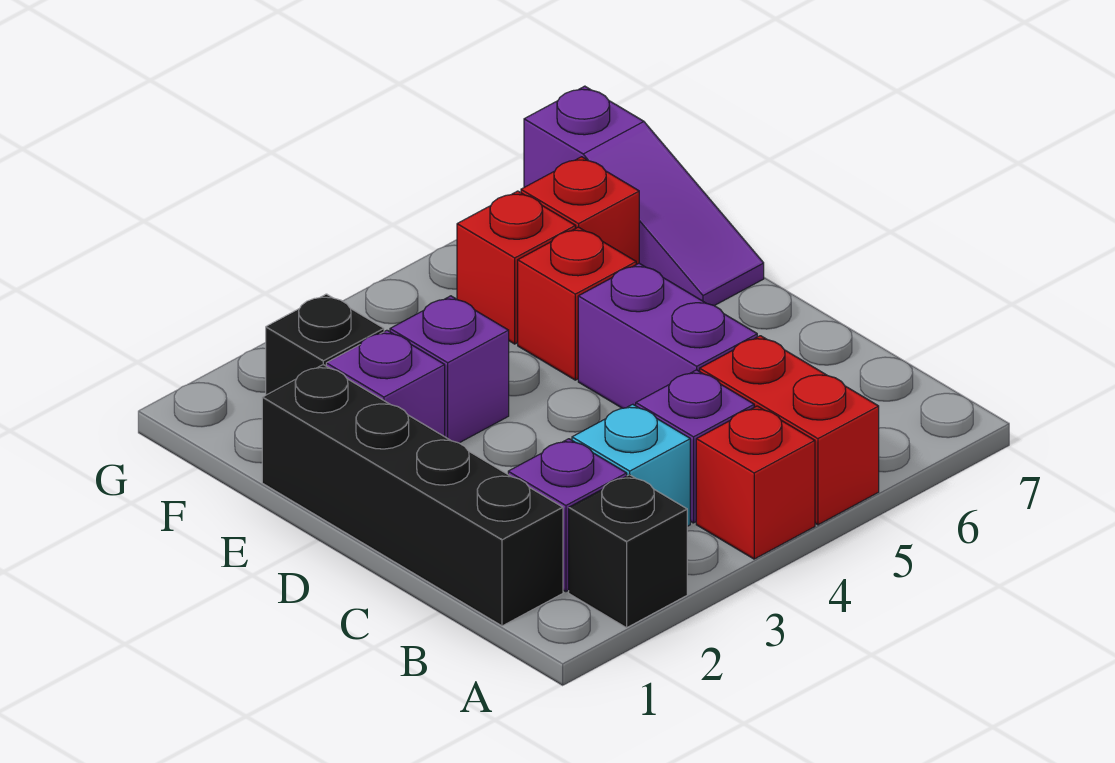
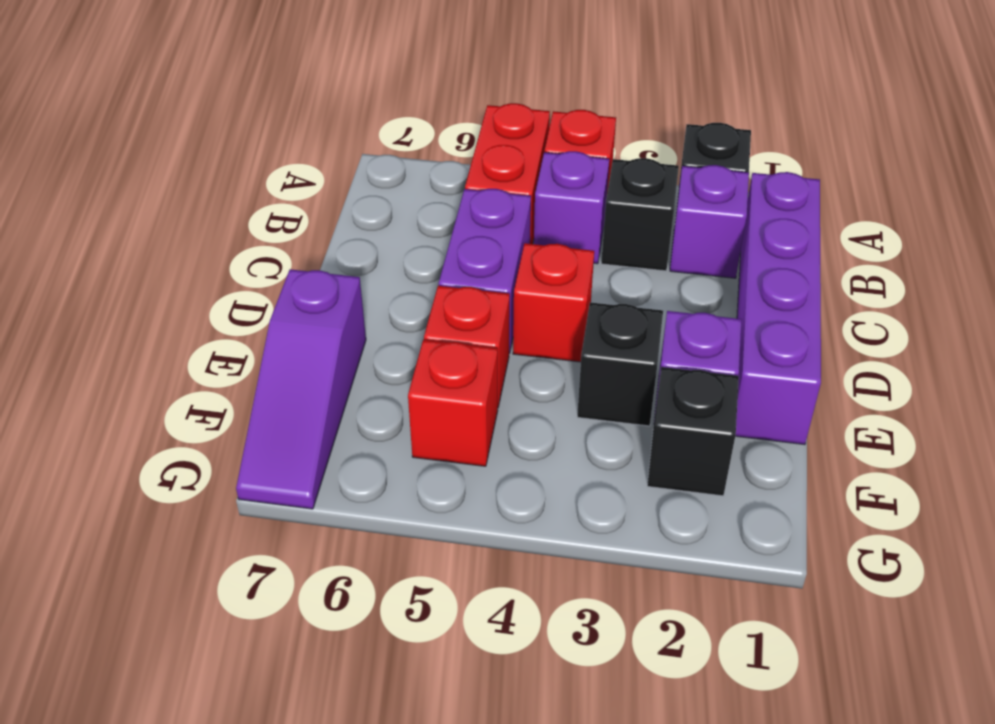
black 1x4 brick [262,365,563,626] -> purple 1x4 brick [736,172,821,445]
cyan 1x1 brick [572,404,690,526] -> black 1x1 brick [601,158,679,271]
purple 1x1 brick [390,296,509,443] -> black 1x1 brick [577,302,663,426]
purple 1x3 slope [524,86,764,306] -> purple 1x3 slope turned to [236,269,366,509]
red 1x1 brick [521,157,639,264] -> red 1x1 brick moved to [513,243,594,362]

